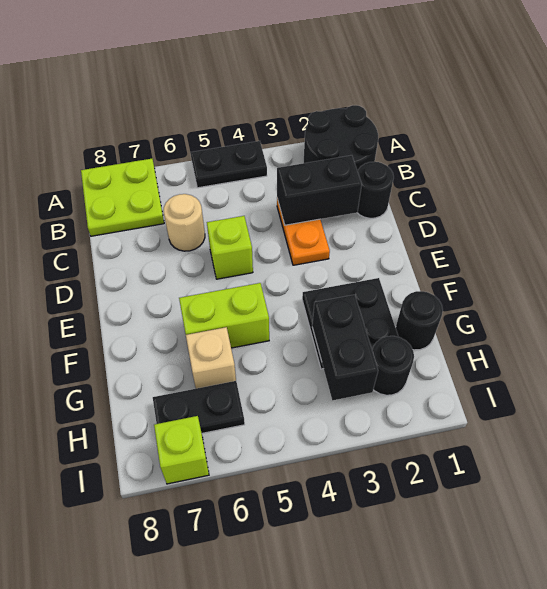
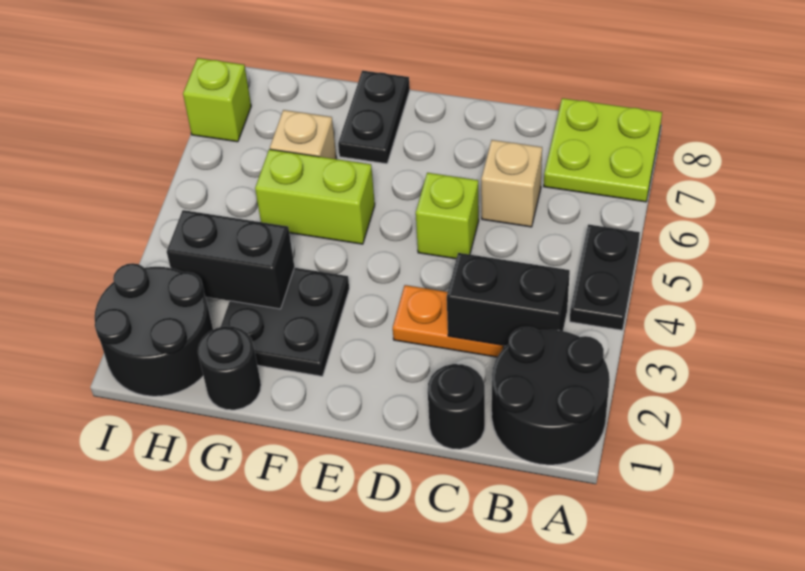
black 1x2 brick [277,155,362,225] -> black 1x2 brick turned to [447,253,570,346]
tan 1x1 round brick [164,194,205,251] -> tan 1x1 brick [481,140,542,227]
lime 1x2 brick [179,283,269,348] -> lime 1x2 brick turned to [255,149,375,244]
black 1x1 round brick [372,336,414,395] -> black 2x2 round brick [95,263,213,396]
black 1x2 plate [153,381,245,433] -> black 1x2 plate moved to [338,71,410,164]

